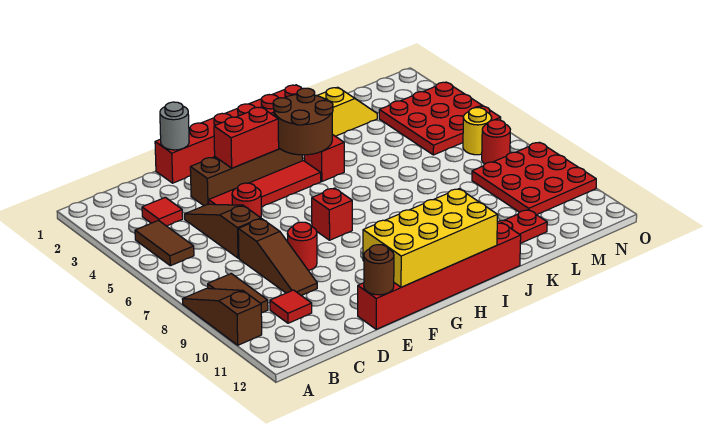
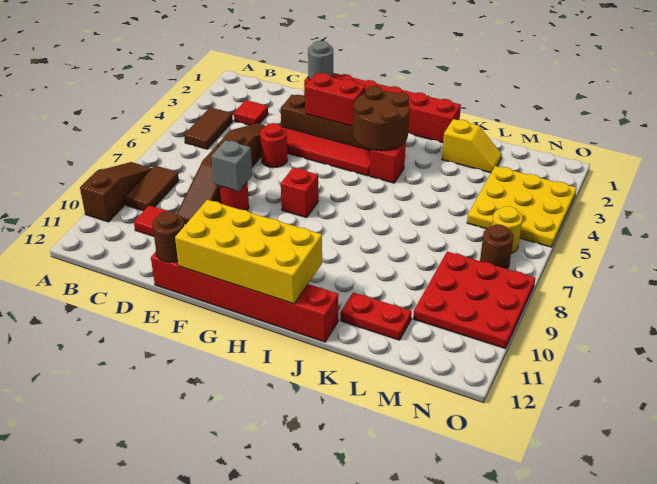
none -> grey 1x1 brick [211,140,252,191]
red 3x3 plate [379,82,501,155] -> yellow 3x3 plate [467,166,577,247]
red 1x1 round brick [482,120,510,164] -> brown 1x1 round brick [480,224,514,269]

